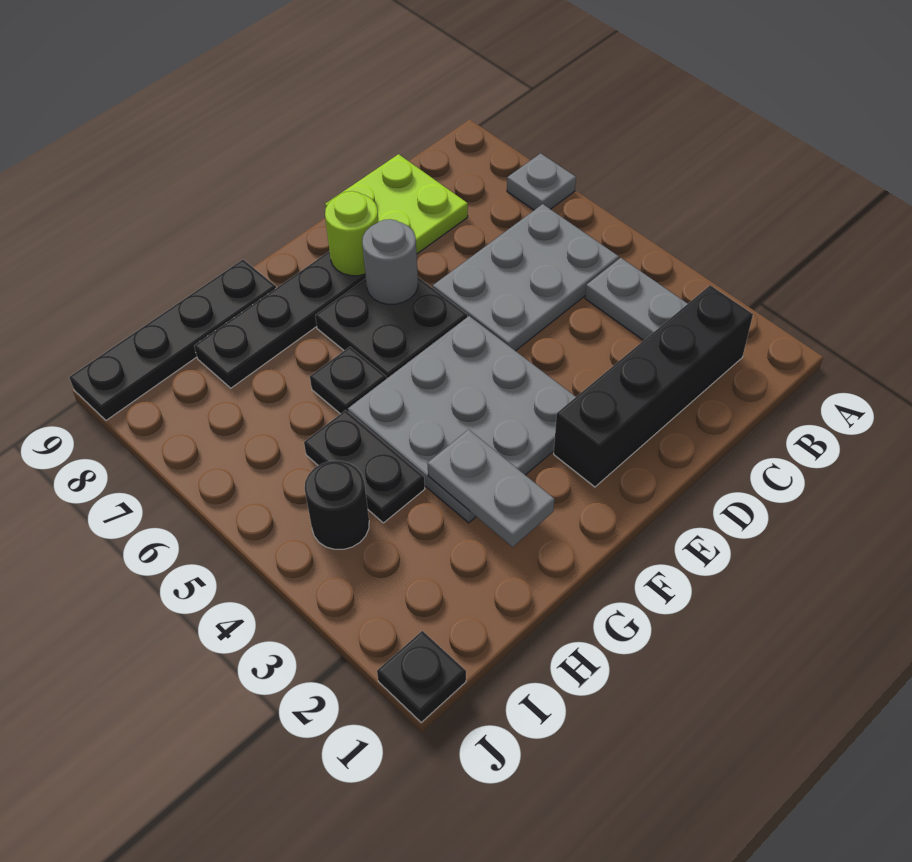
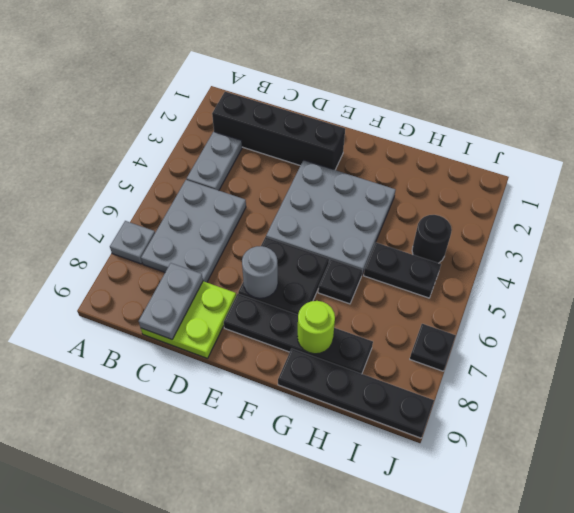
grey 2x3 plate [433,204,619,351] -> grey 2x3 plate turned to [141,180,246,282]
lime 1x1 round brick [325,191,379,276] -> lime 1x1 round brick moved to [298,301,335,354]
grey 1x2 plate [427,429,554,547] -> grey 1x2 plate moved to [139,263,203,339]
black 1x2 plate [304,410,425,523] -> black 1x2 plate turned to [364,243,441,298]
black 1x1 plate [377,631,466,722] -> black 1x1 plate moved to [410,324,456,371]

